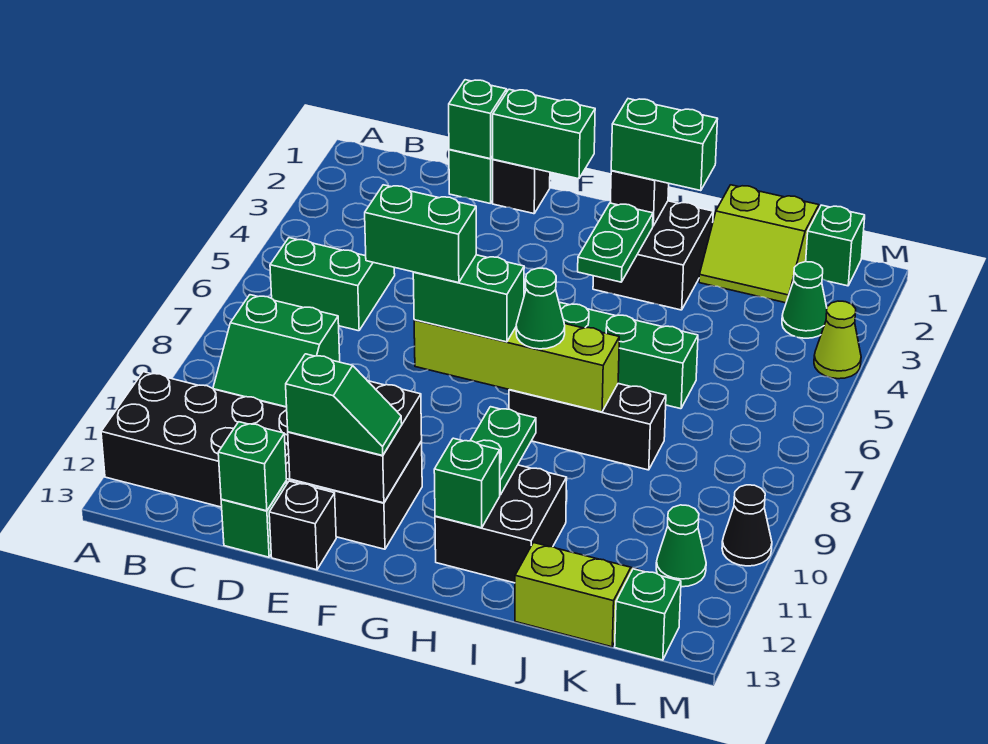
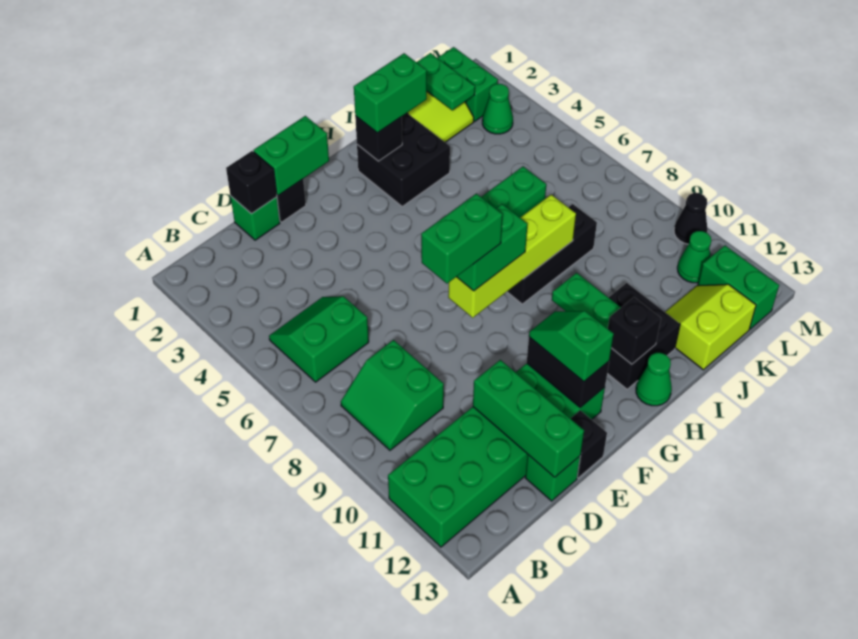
black 2x6 brick [101,372,422,549] -> green 2x6 brick [388,363,605,547]
green 2x2 slope [213,295,340,407] -> green 2x2 slope turned to [341,340,444,450]
green 1x1 brick [449,80,507,159] -> black 1x1 brick [226,151,277,214]
green 1x1 brick [218,422,287,511] -> green 1x3 brick [473,360,584,477]
black 2x2 brick [288,381,422,503] -> black 1x2 brick [527,337,609,407]
green 1x2 slope [286,354,402,455] -> green 1x2 slope turned to [529,311,614,382]
green 1x2 plate [578,203,653,282] -> green 1x2 plate moved to [417,53,475,110]
green 1x1 cone [516,268,565,349] -> green 1x1 cone moved to [636,353,672,406]
green 1x1 brick [434,438,500,528] -> black 1x1 brick [608,297,661,364]
green 1x1 brick [806,205,865,286] -> green 1x2 brick [438,47,498,121]
green 1x1 brick [615,569,681,660] -> green 1x2 brick [698,246,779,329]
lime 1x1 cone [814,301,861,379] -> none

